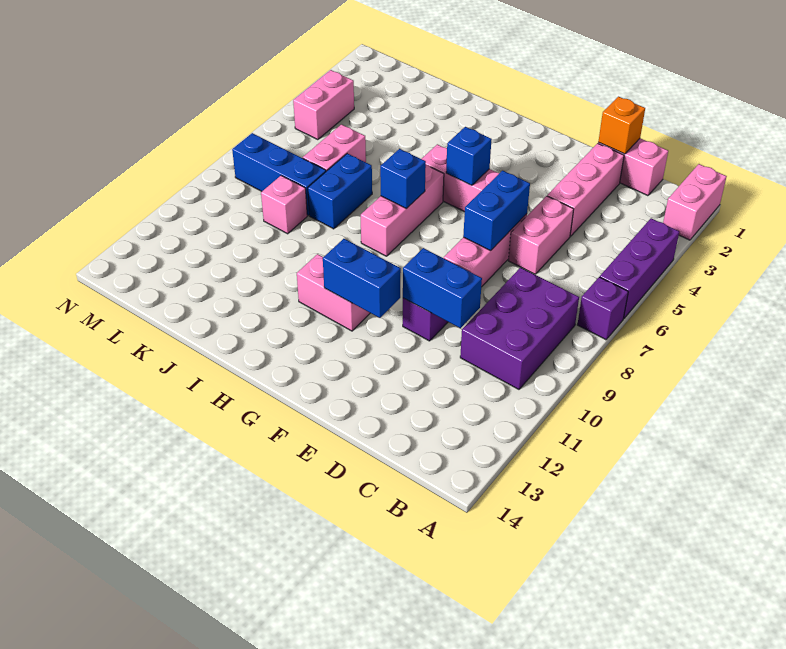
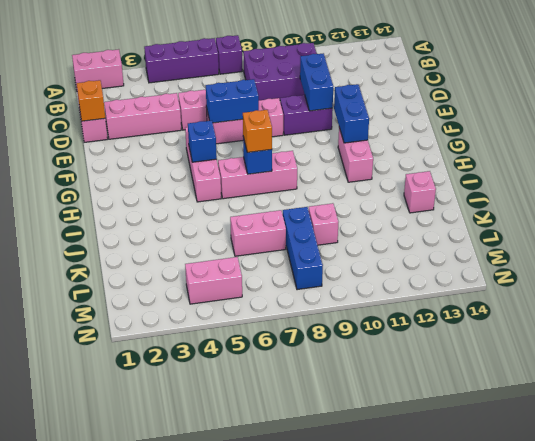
none -> orange 1x1 brick [243,110,272,152]
blue 1x2 brick [308,154,372,229] -> none
none -> pink 1x1 brick [404,171,436,213]

